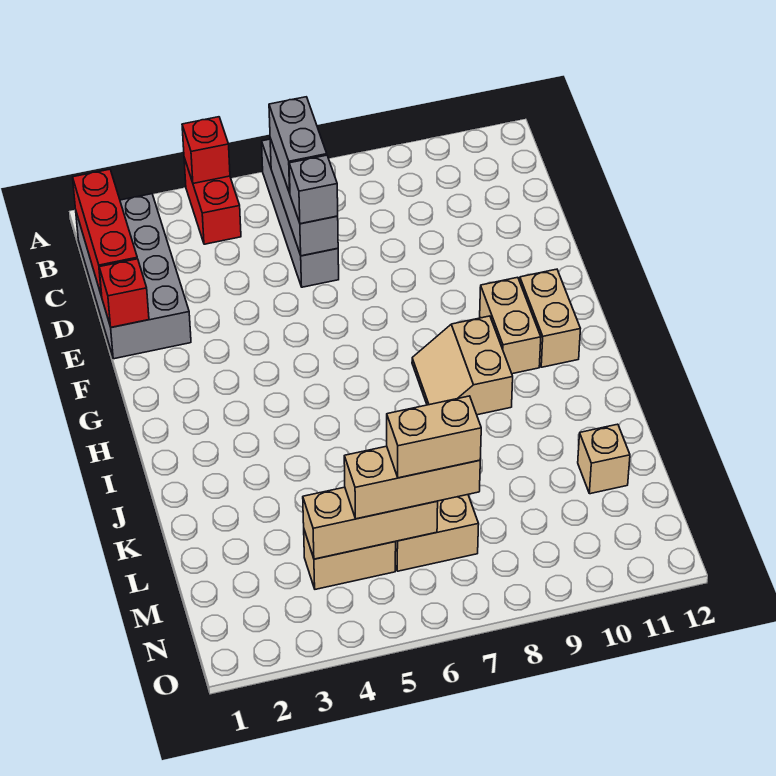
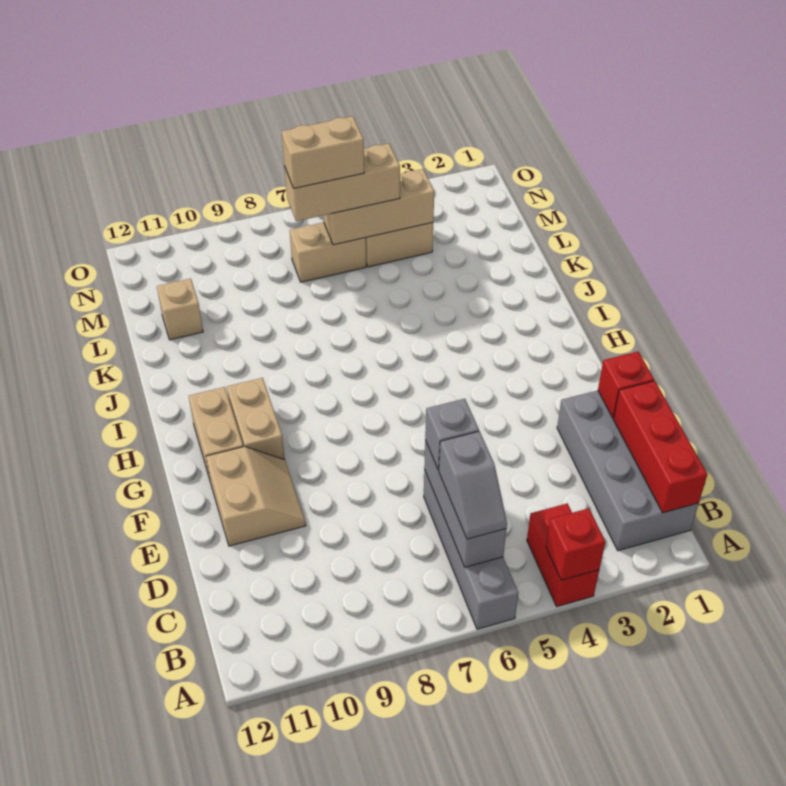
grey 1x2 brick [269,97,327,193] -> grey 1x2 slope [439,431,507,539]
tan 2x2 slope [412,316,513,415] -> tan 2x2 slope moved to [206,447,306,546]

